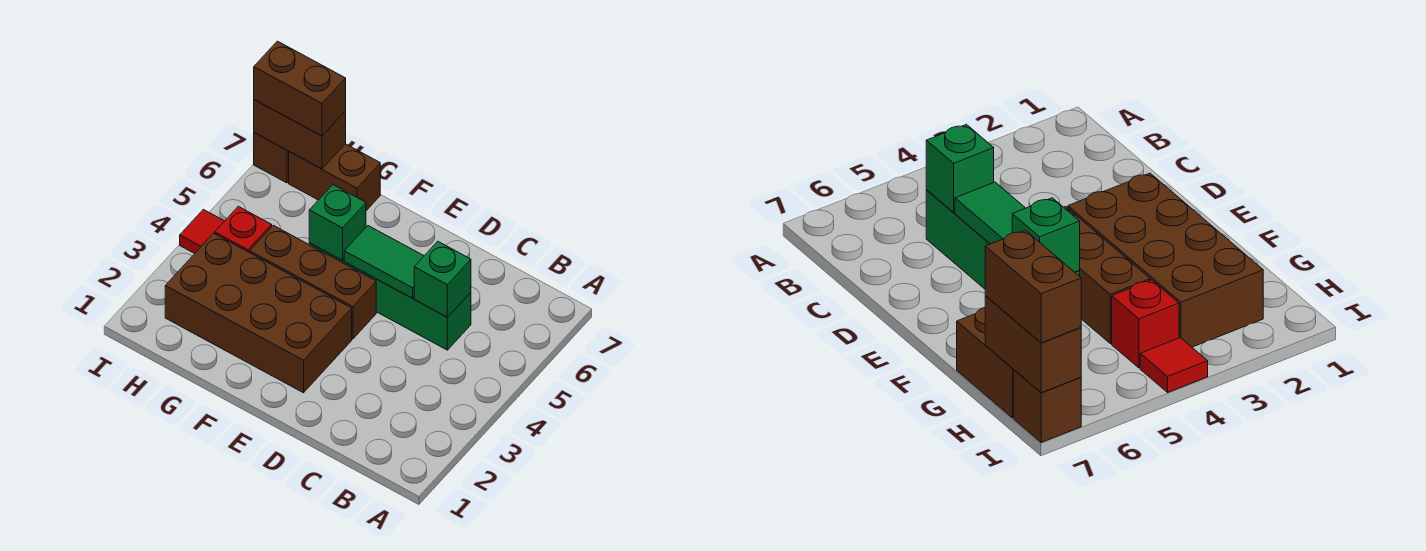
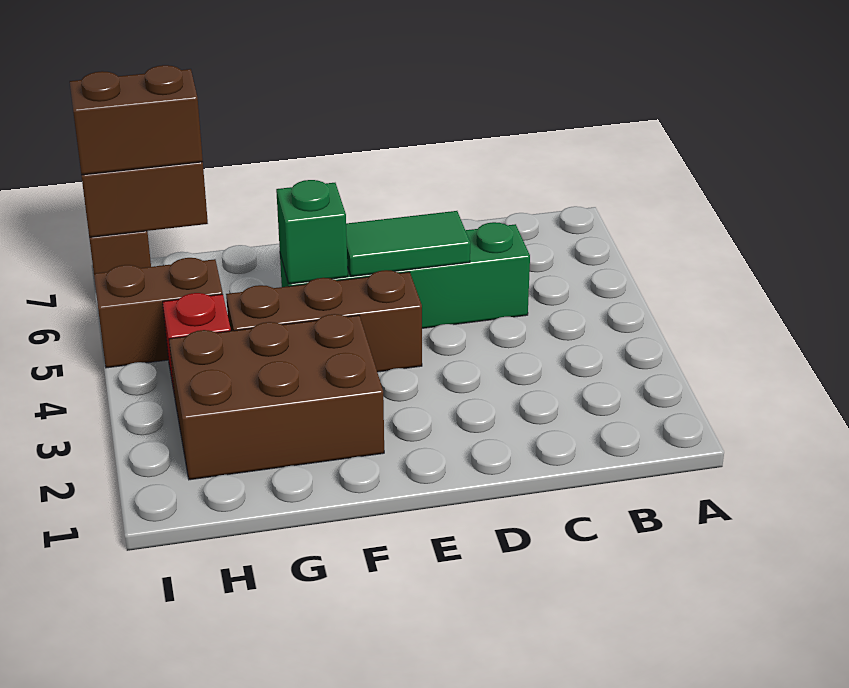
green 1x1 brick [414,241,471,317] -> none
brown 2x4 brick [165,233,352,393] -> brown 2x3 brick [169,314,384,480]
brown 1x2 brick [289,144,380,211] -> brown 1x2 brick moved to [94,258,223,368]
red 1x1 tile [180,209,224,254] -> none

